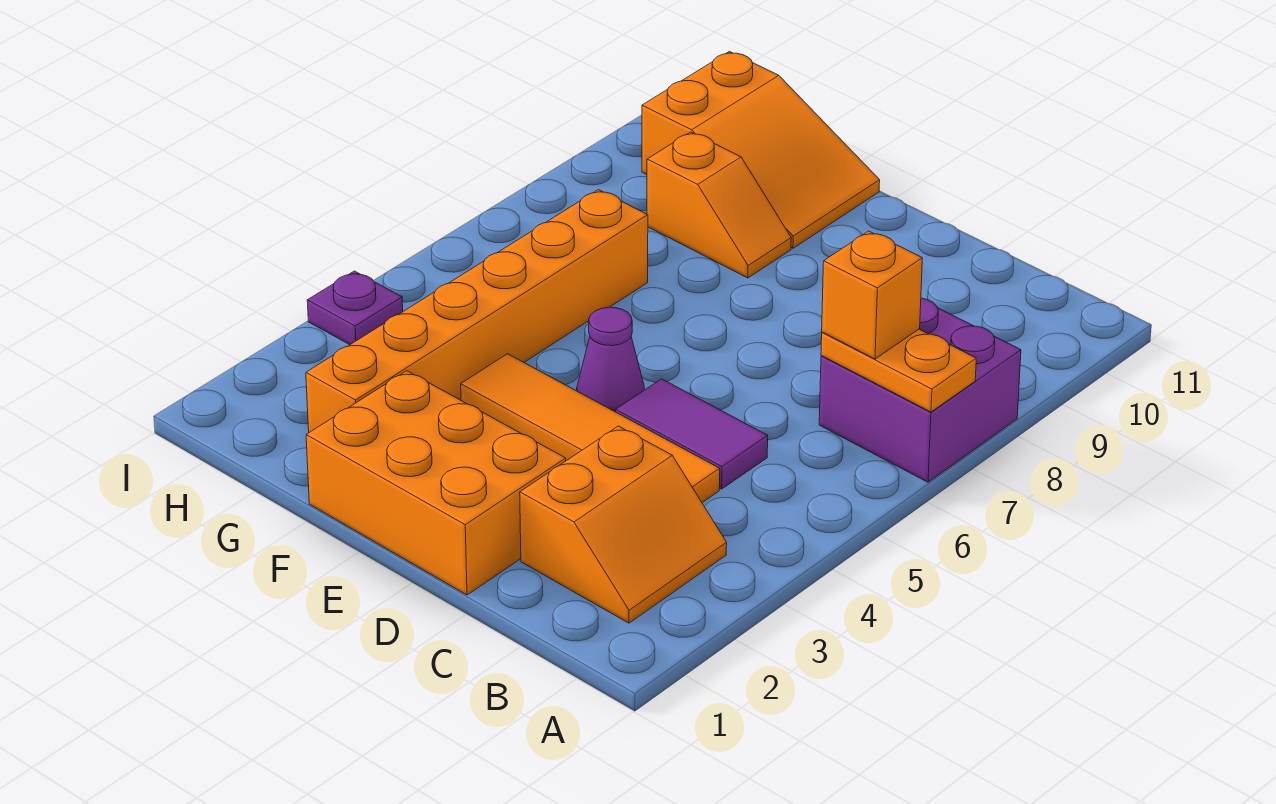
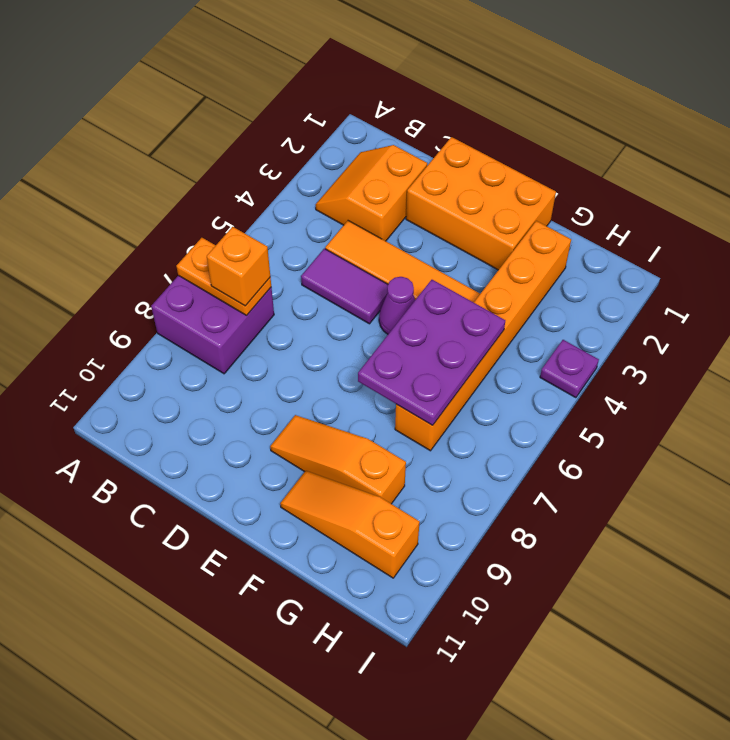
none -> purple 2x3 plate [358,280,505,425]
orange 1x2 slope [647,132,791,278] -> orange 1x3 slope [270,415,406,504]
orange 2x3 slope [642,52,880,248] -> orange 1x3 slope [280,471,420,578]

